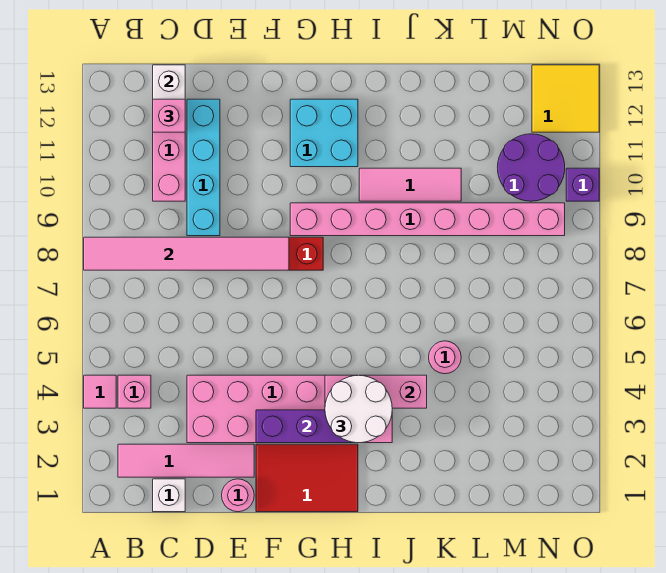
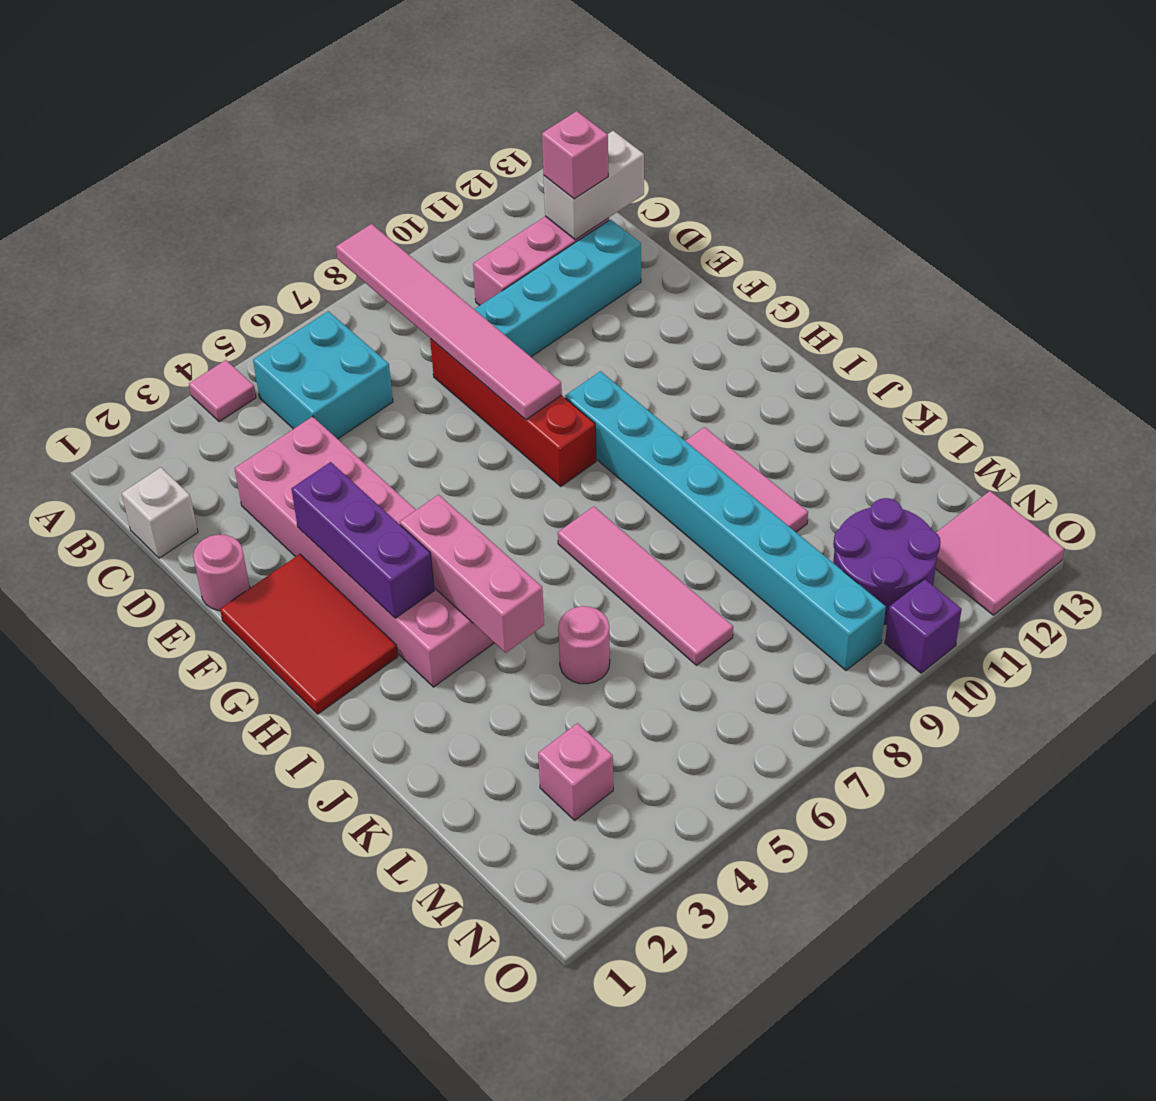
pink 1x4 tile [118,444,254,477] -> pink 1x4 tile moved to [558,507,733,665]
pink 1x1 brick [118,375,151,408] -> pink 1x1 brick moved to [538,723,613,820]
pink 1x8 brick [290,203,565,236] -> cyan 1x8 brick [565,371,886,670]
cyan 2x2 brick [290,99,358,167] -> cyan 2x2 brick moved to [253,311,393,439]
white 2x2 round brick [325,375,392,443] -> none
yellow 2x2 tile [532,65,599,132] -> pink 2x2 tile [935,491,1064,615]

